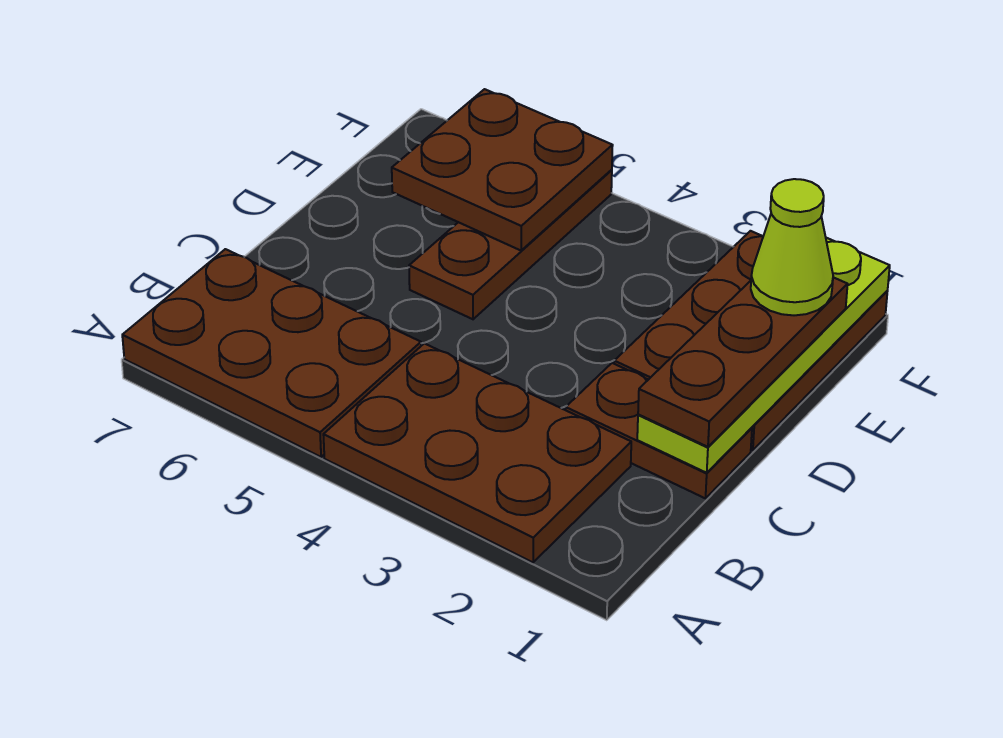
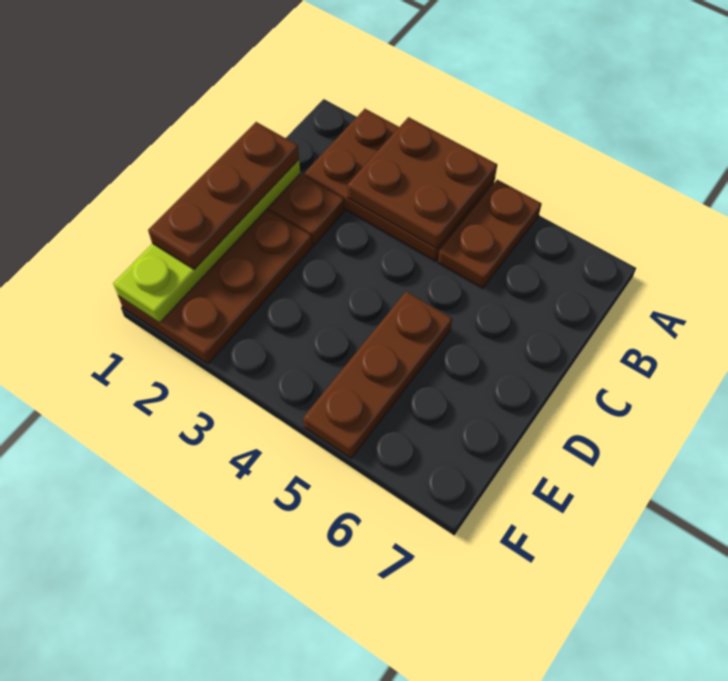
brown 2x3 plate [122,249,421,457] -> brown 1x2 plate [438,180,542,288]
lime 1x1 cone [751,179,833,315] -> none
brown 2x2 plate [392,89,613,250] -> brown 2x2 plate moved to [347,117,497,249]

